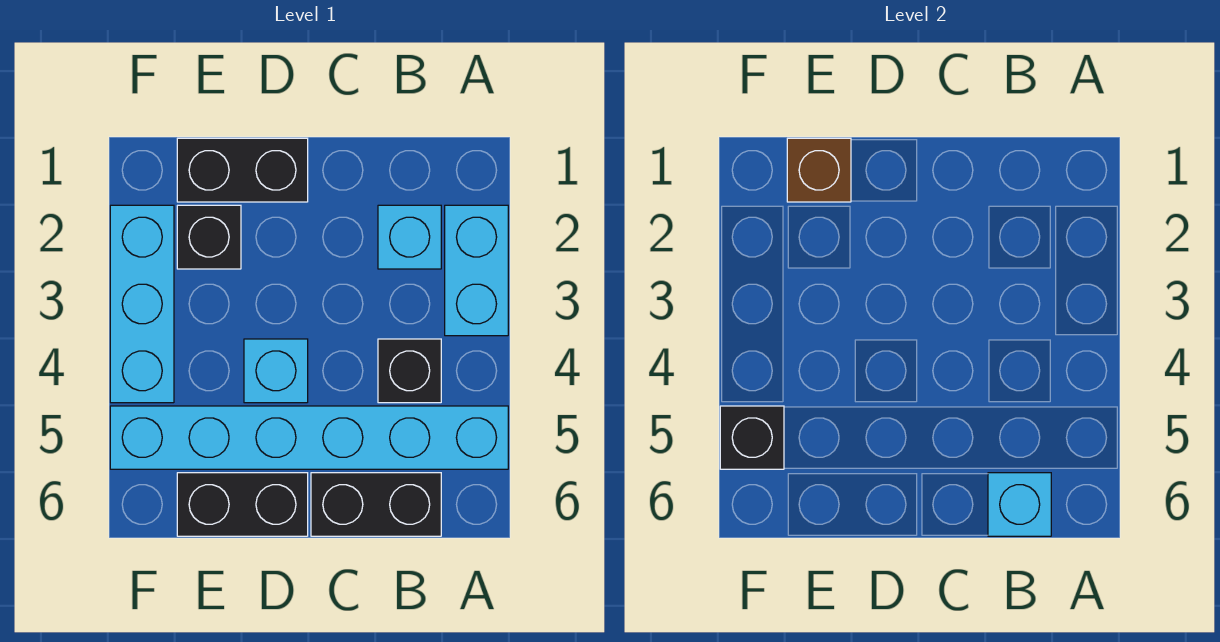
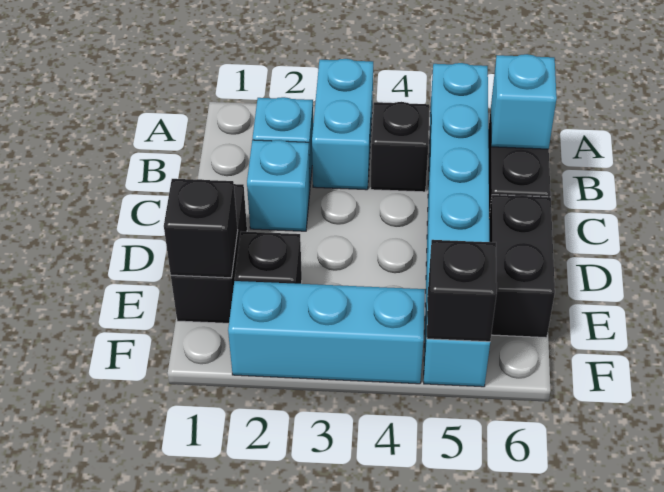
cyan 1x2 brick [445,205,508,336] -> cyan 1x2 brick turned to [312,59,373,190]
cyan 1x1 brick [244,339,308,403] -> cyan 1x1 brick moved to [247,140,310,231]
brown 1x1 brick [787,138,851,202] -> black 1x1 brick [164,179,238,278]

